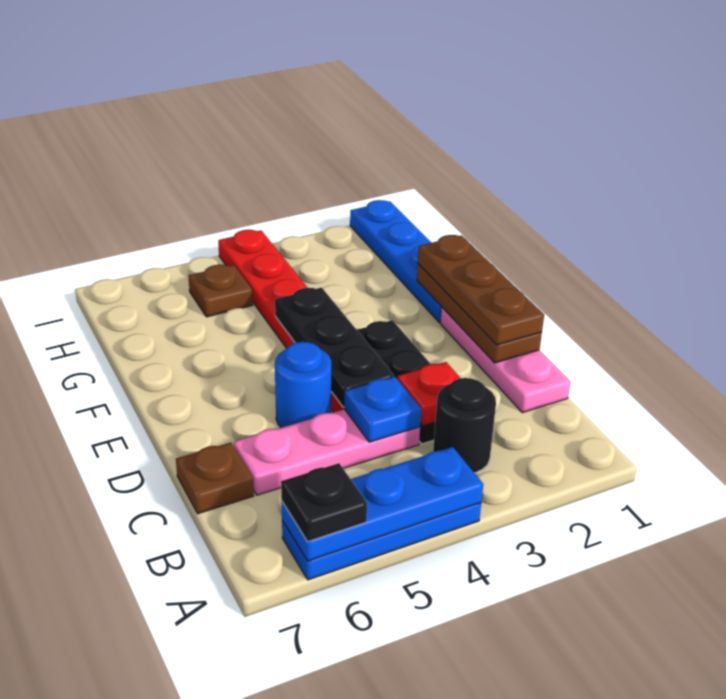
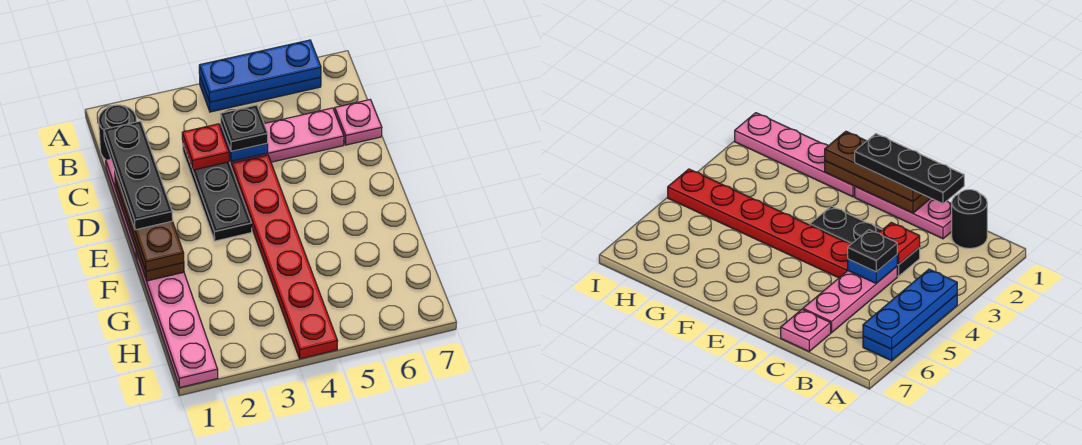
black 1x1 plate [281,463,367,542] -> black 1x1 plate moved to [220,105,268,151]
black 1x1 round brick [433,378,496,473] -> black 1x1 round brick moved to [99,105,137,160]
brown 1x1 plate [176,443,254,514] -> pink 1x1 plate [335,100,382,145]
black 1x3 plate [275,288,394,407] -> black 1x3 plate moved to [104,121,173,230]
blue 1x1 round brick [275,342,331,428] -> none
blue 1x4 plate [350,200,441,322] -> pink 1x4 plate [137,254,218,387]
brown 1x1 plate [188,265,252,317] -> none

